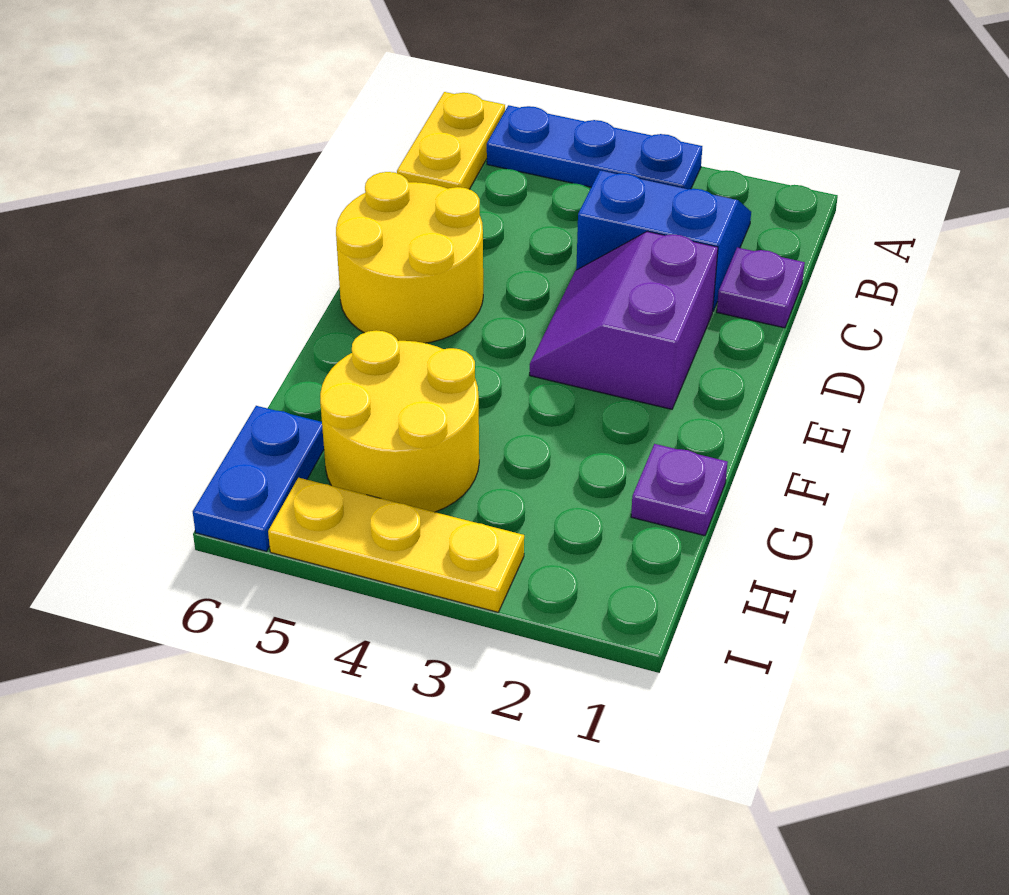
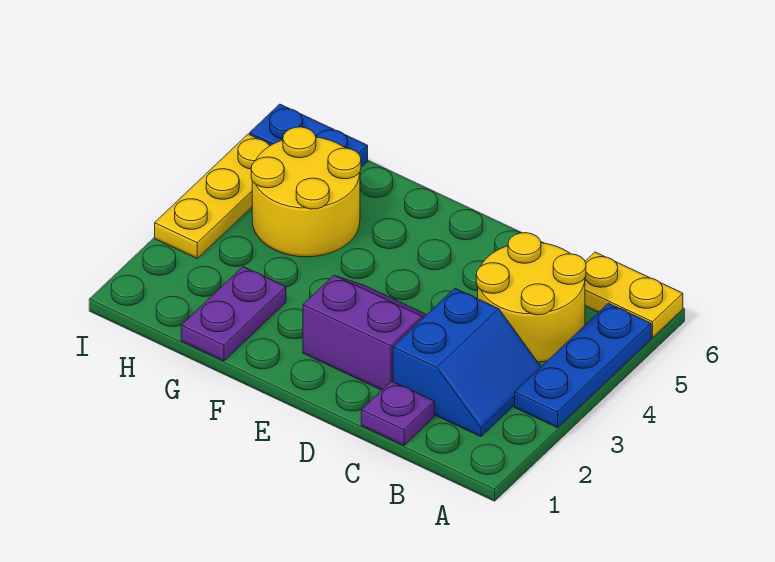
yellow 2x2 round brick [336,172,483,343] -> yellow 2x2 round brick moved to [476,233,586,362]
purple 1x1 plate [631,444,728,536] -> purple 1x2 plate [181,267,286,361]

